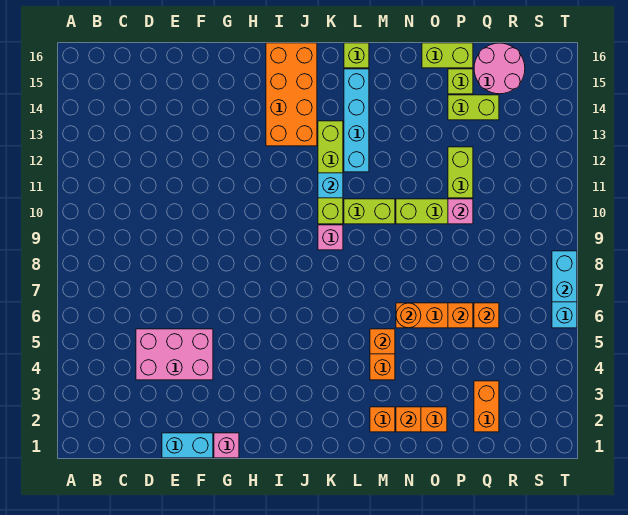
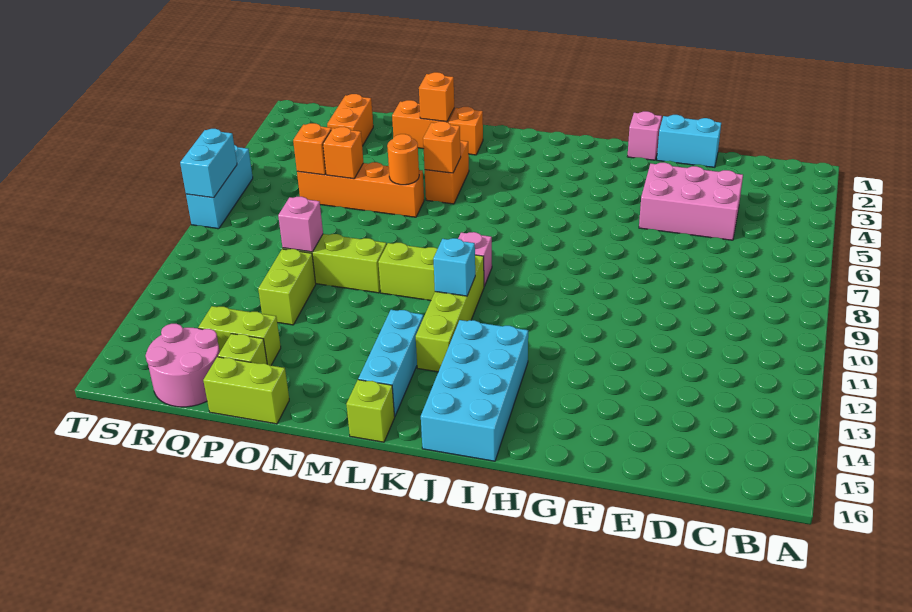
orange 2x4 brick [266,43,317,146] -> cyan 2x4 brick [421,320,528,461]
cyan 1x4 brick [344,69,369,172] -> cyan 1x3 brick [358,310,423,416]

